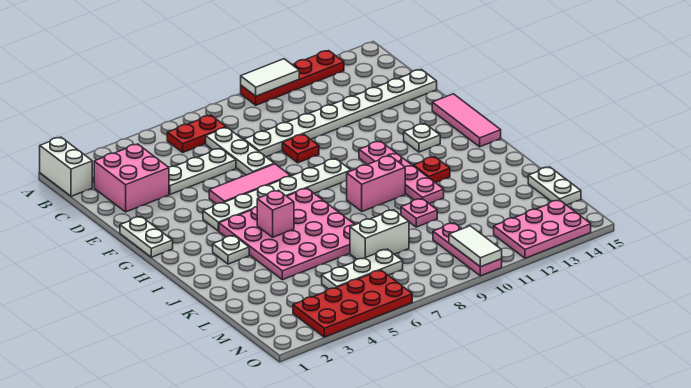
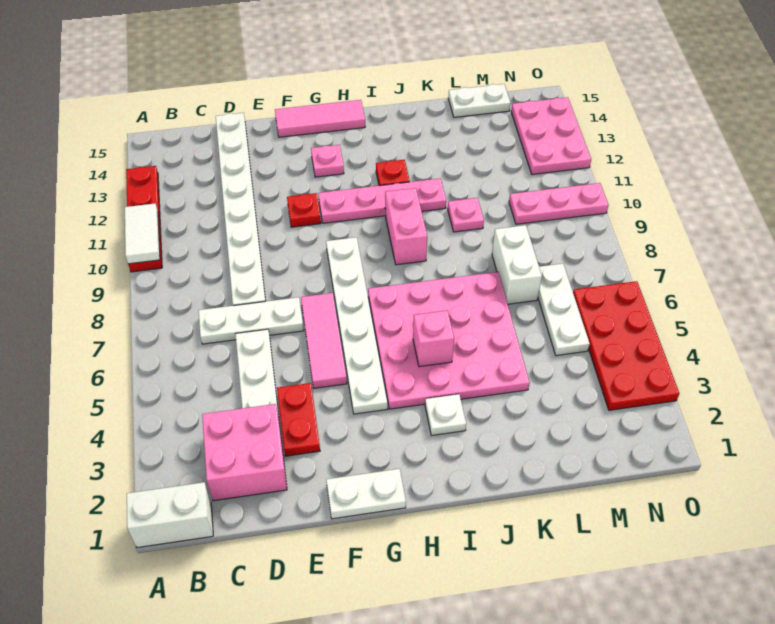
red 1x2 plate [167,115,226,152] -> red 1x2 plate moved to [277,383,320,456]
red 1x1 plate [282,134,319,163] -> red 1x1 plate moved to [287,193,321,227]
white 1x1 plate [404,124,440,152] -> pink 1x1 plate [311,145,344,177]
white 1x2 tile [449,226,502,267] -> none

